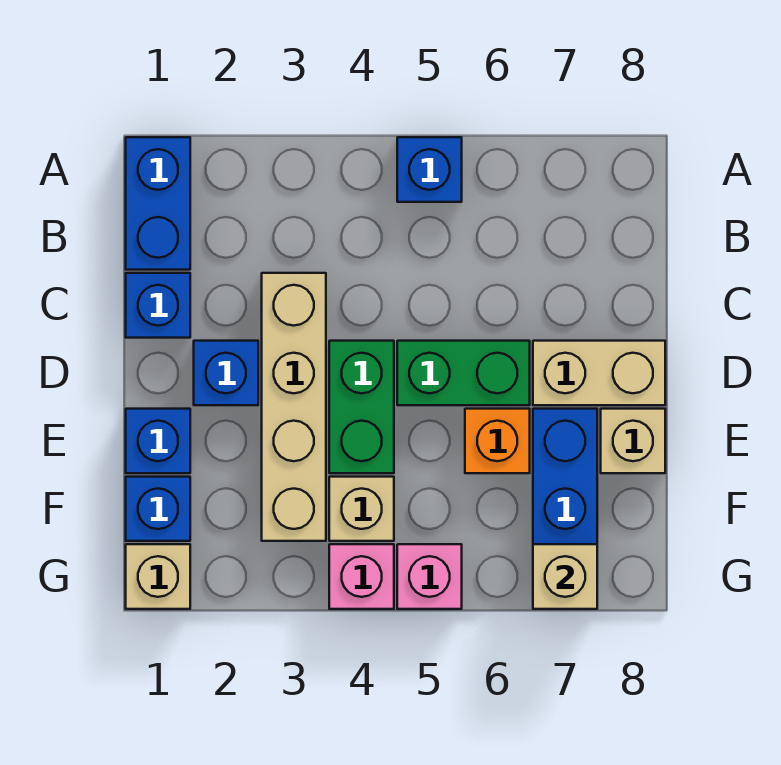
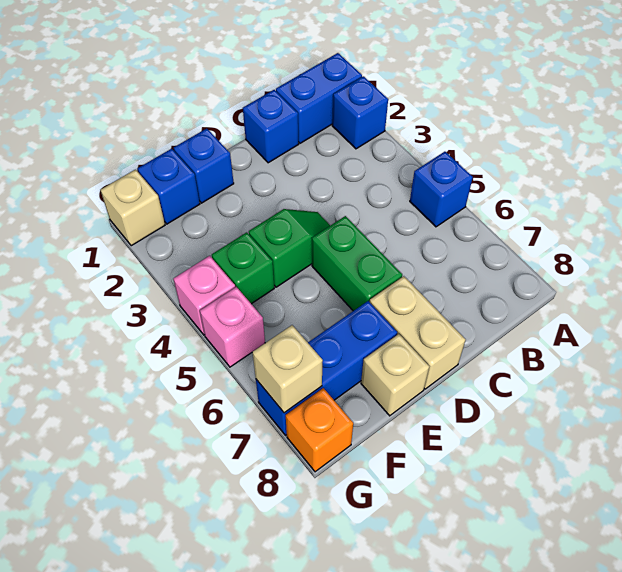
tan 1x4 brick [262,273,326,541] -> none
blue 1x1 brick [194,341,258,405] -> blue 1x1 brick moved to [332,76,388,149]
green 1x2 brick [329,341,394,473] -> green 1x2 slope [249,209,330,287]
orange 1x1 brick [465,409,530,473] -> orange 1x1 brick moved to [286,388,353,472]
tan 1x1 brick [329,477,394,541] -> green 1x1 brick [212,232,274,304]

